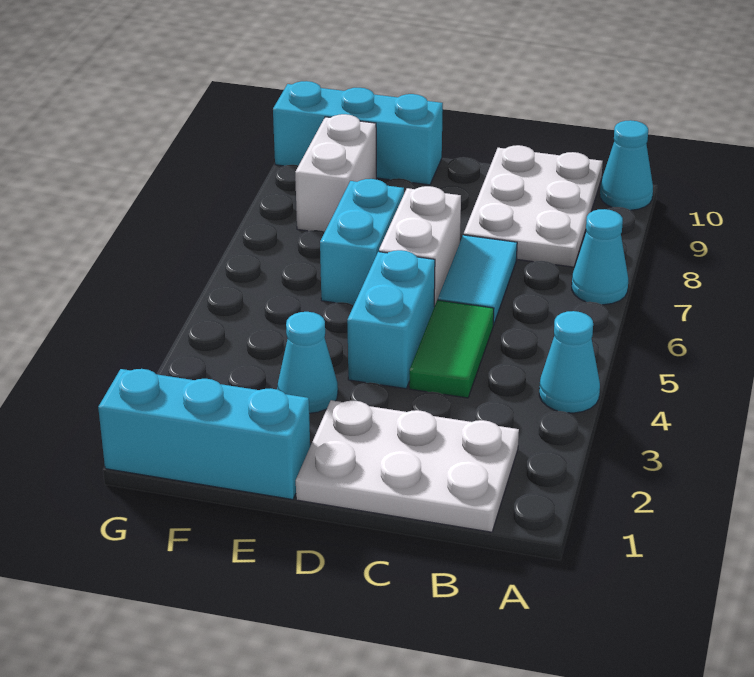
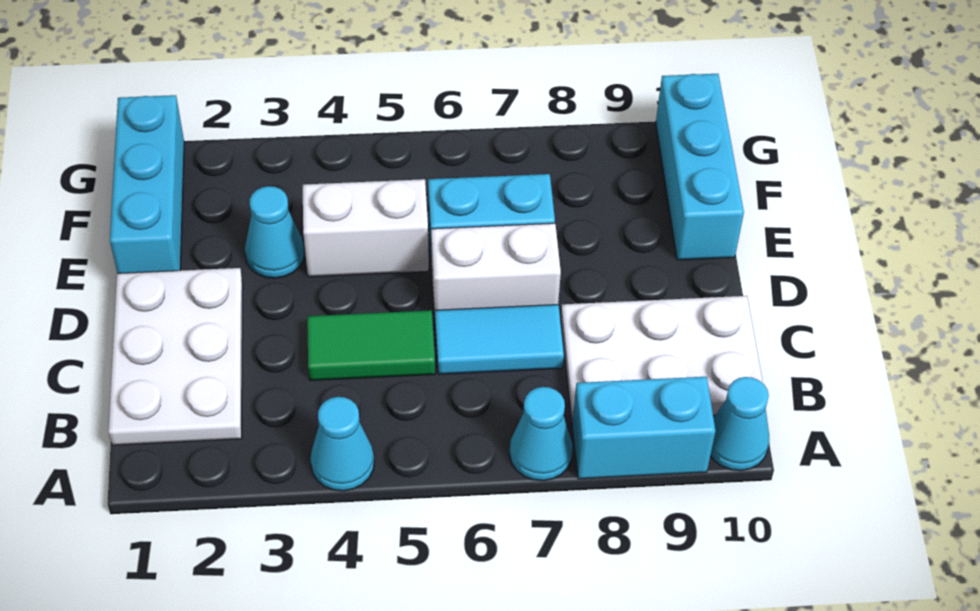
cyan 1x2 brick [347,250,435,389] -> cyan 1x2 brick moved to [572,377,715,479]
white 1x2 brick [295,114,376,232] -> white 1x2 brick moved to [303,179,429,277]

